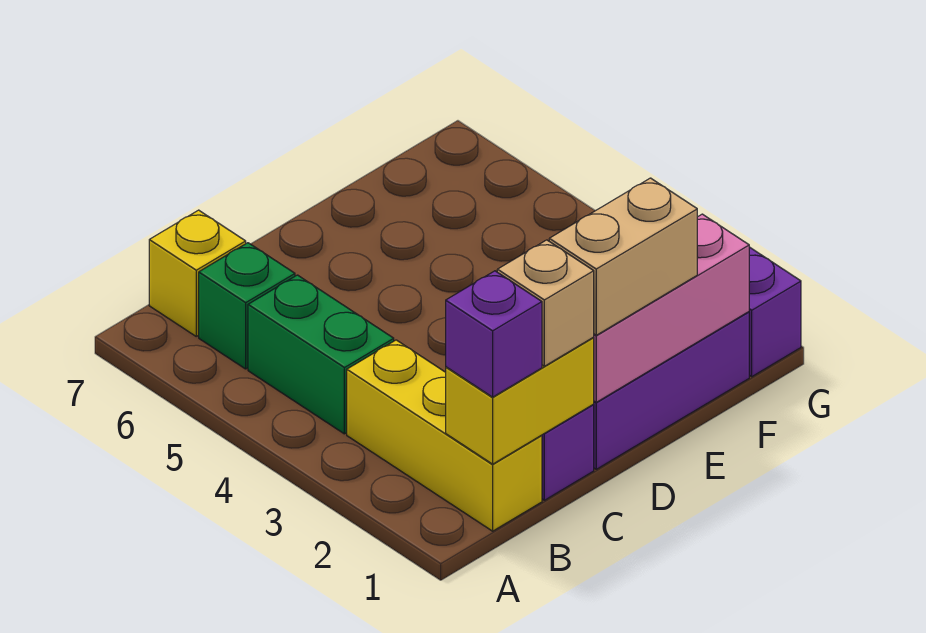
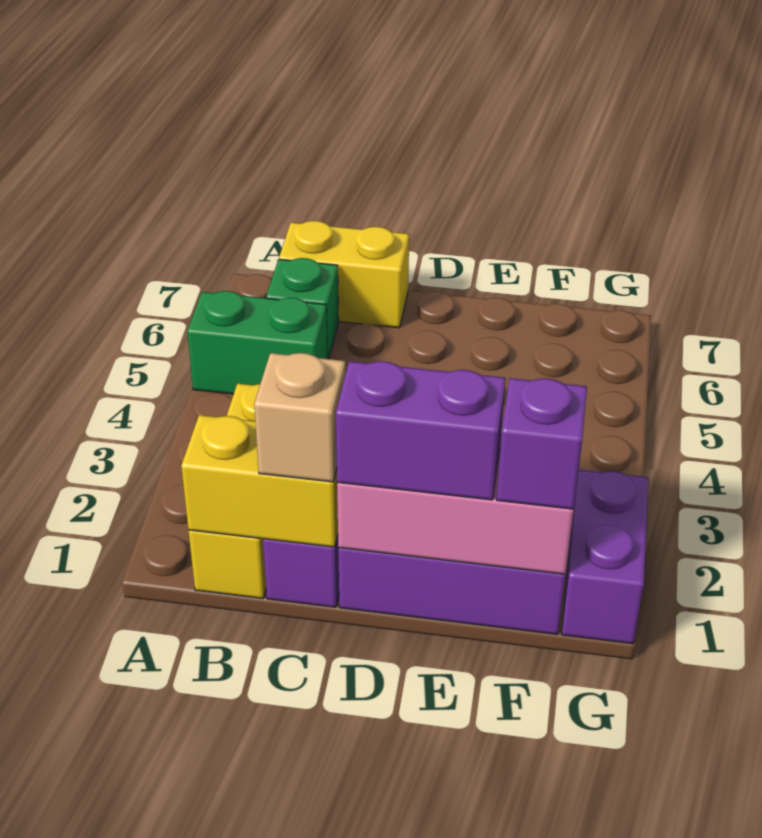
purple 1x1 brick [446,271,542,397] -> purple 1x1 brick moved to [497,378,587,509]
green 1x2 brick [248,275,394,434] -> green 1x2 brick turned to [187,291,328,394]
yellow 1x1 brick [149,210,246,336] -> yellow 1x2 brick [279,221,409,328]
tan 1x2 brick [549,178,697,335] -> purple 1x2 brick [336,361,506,500]

